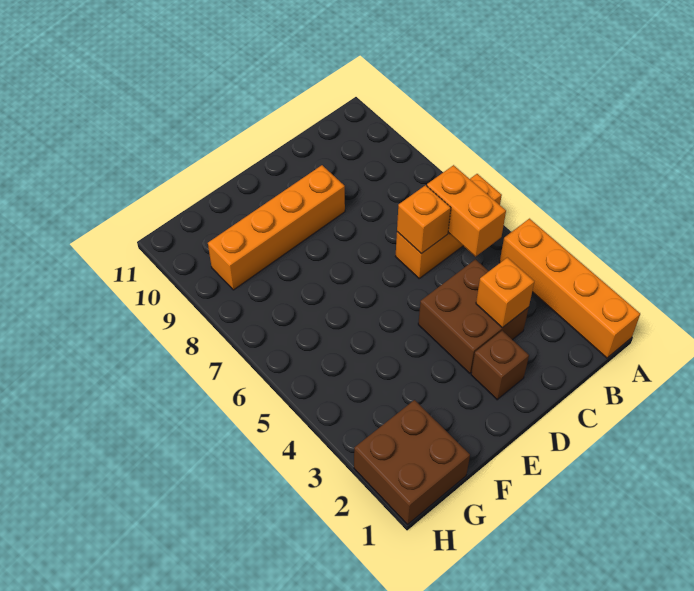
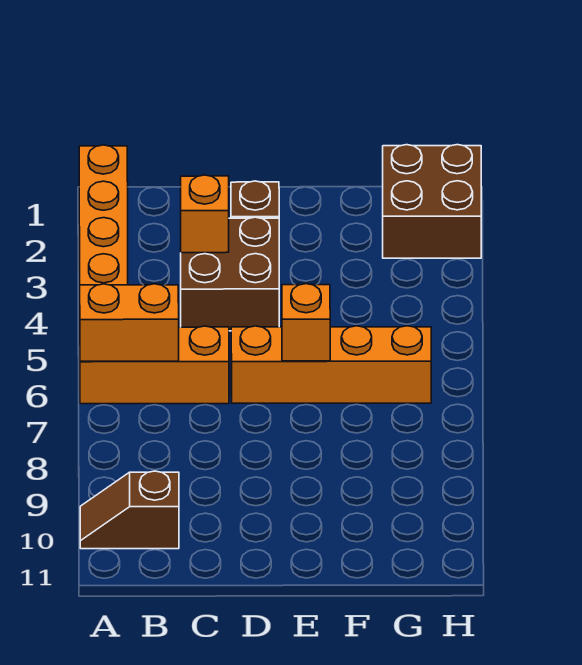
none -> brown 1x2 slope [80,471,179,549]
orange 1x2 brick [427,165,506,257] -> orange 1x2 brick turned to [80,284,179,361]
orange 1x1 brick [397,185,451,254] -> orange 1x1 brick moved to [282,284,330,361]
orange 1x4 brick [208,165,345,290] -> orange 1x4 brick moved to [231,326,431,404]

